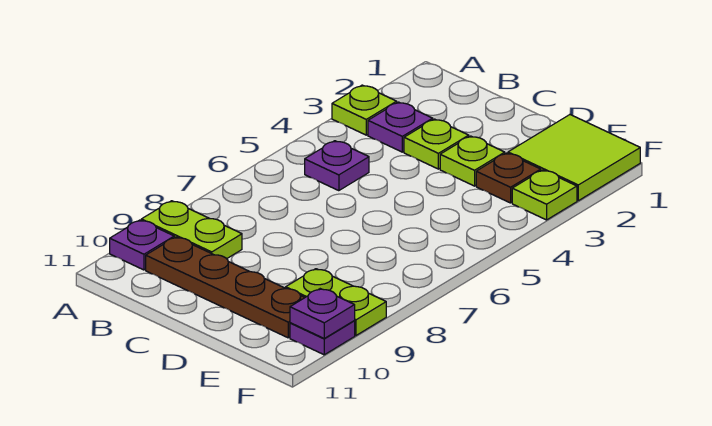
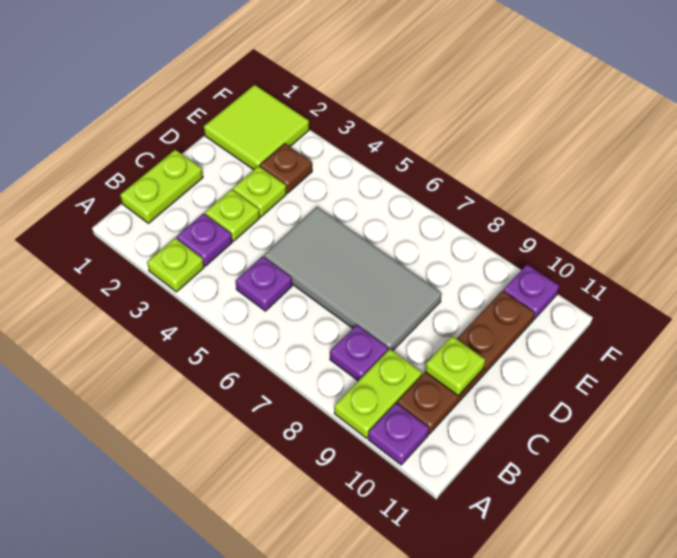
none -> grey 2x4 tile [264,207,442,351]
lime 1x2 plate [286,269,386,335] -> lime 1x2 plate moved to [120,150,203,223]
lime 1x1 plate [512,170,577,220] -> lime 1x1 plate moved to [425,336,485,396]
purple 1x1 plate [290,289,355,338] -> purple 1x1 plate moved to [330,325,388,381]

